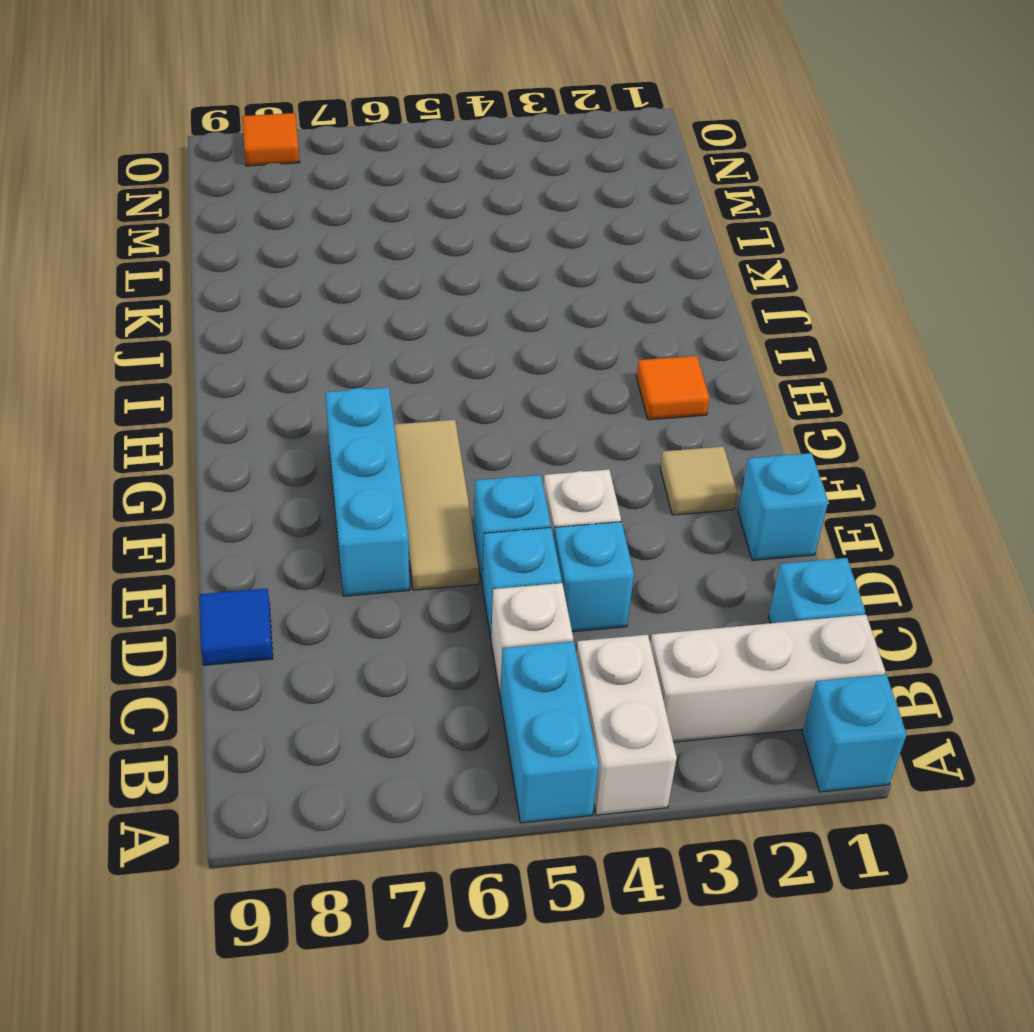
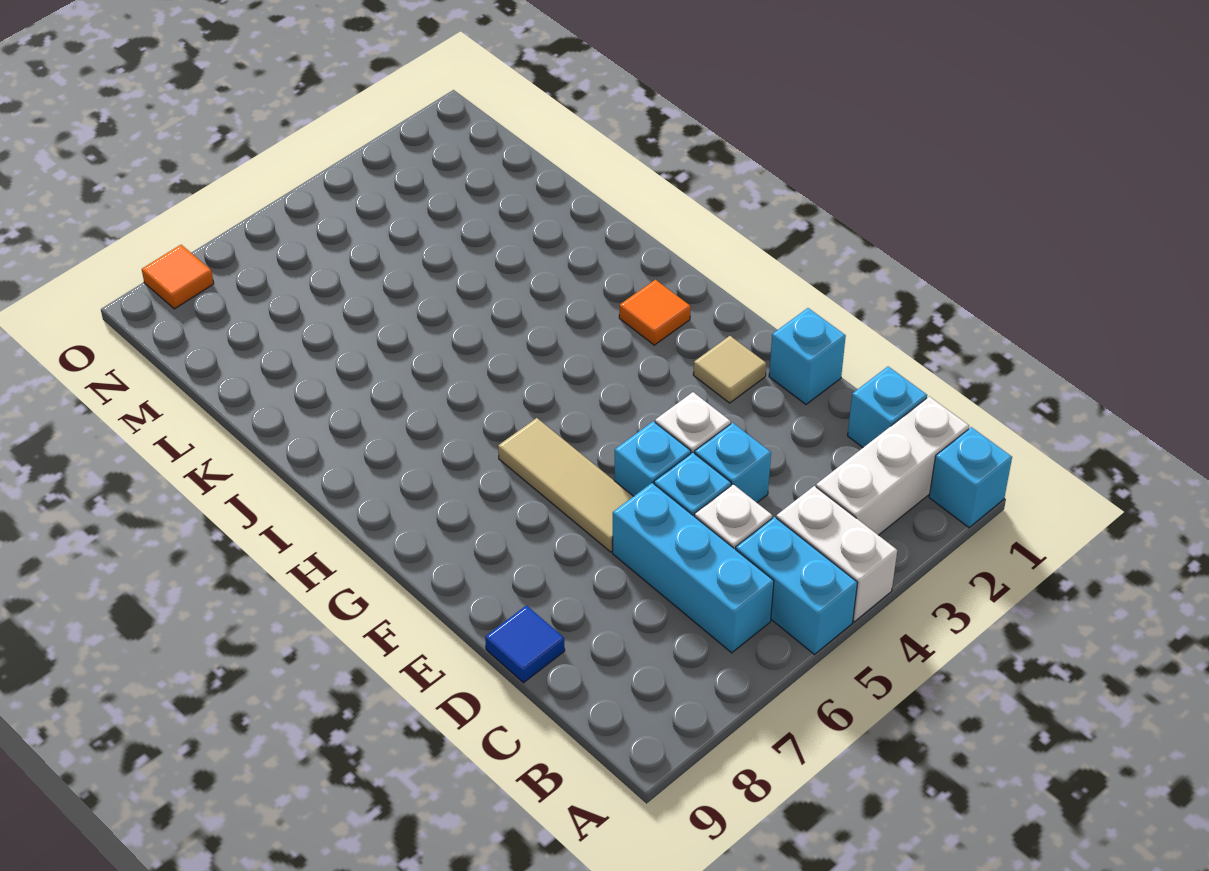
cyan 1x3 brick [325,387,410,596] -> cyan 1x3 brick moved to [613,483,774,653]

